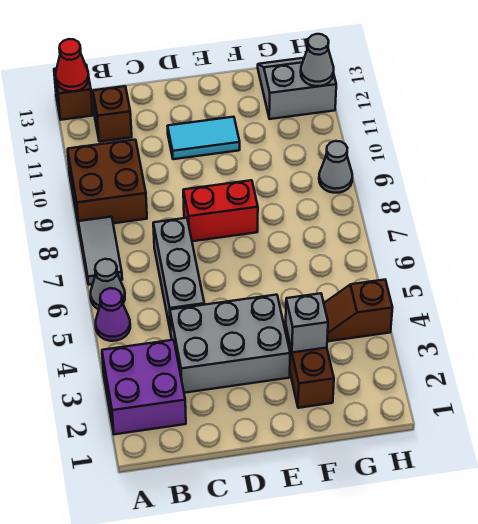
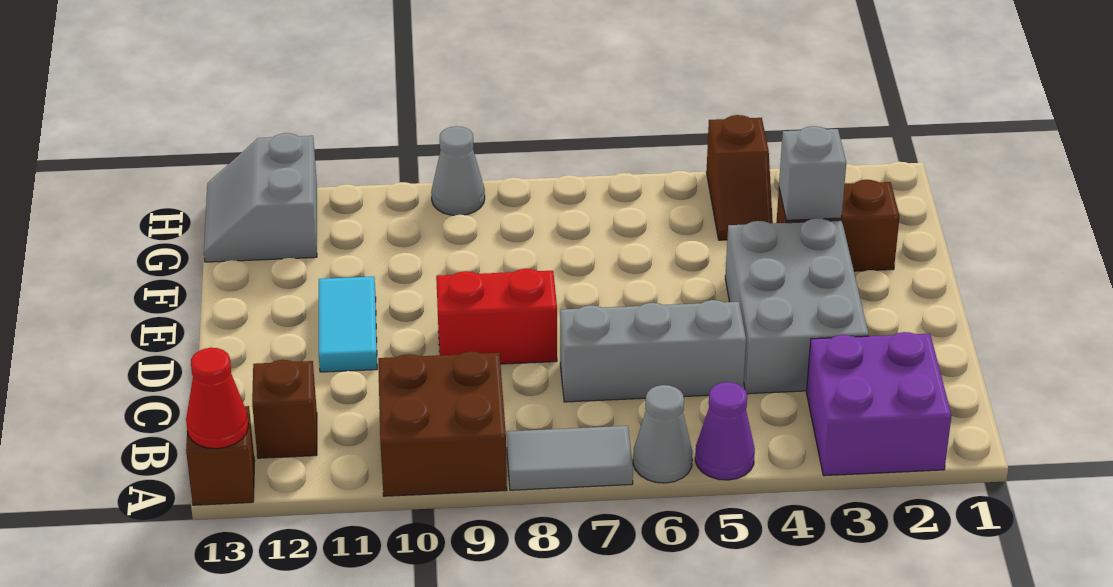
red 1x2 brick [183,180,258,241] -> red 1x2 brick turned to [436,269,557,364]
grey 1x1 cone [301,34,334,86] -> none

